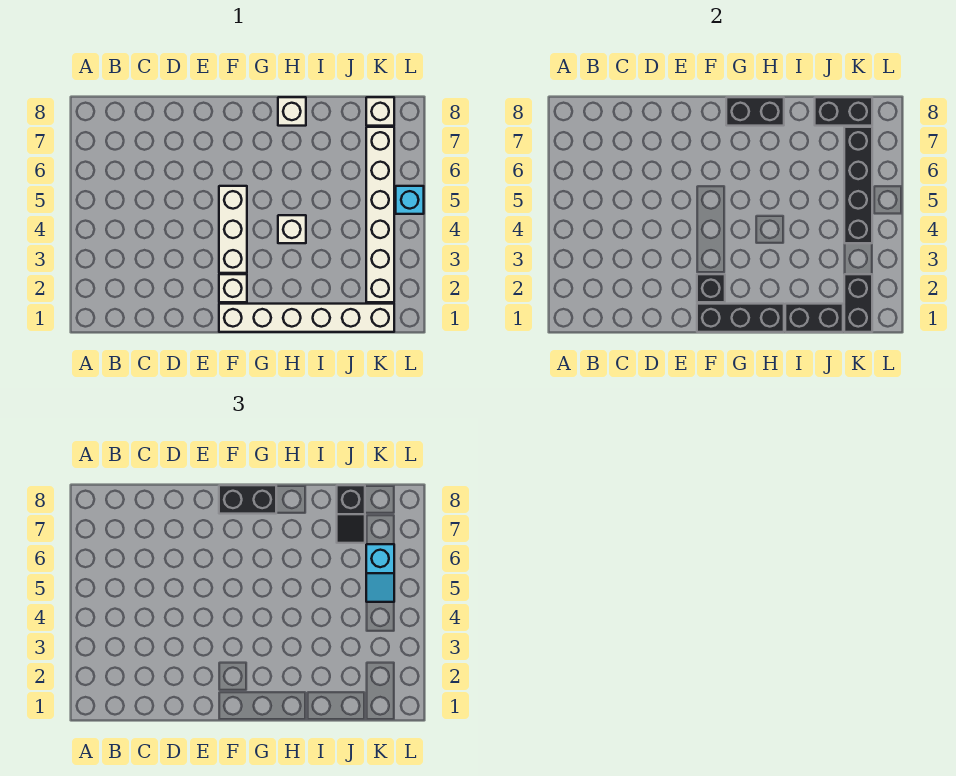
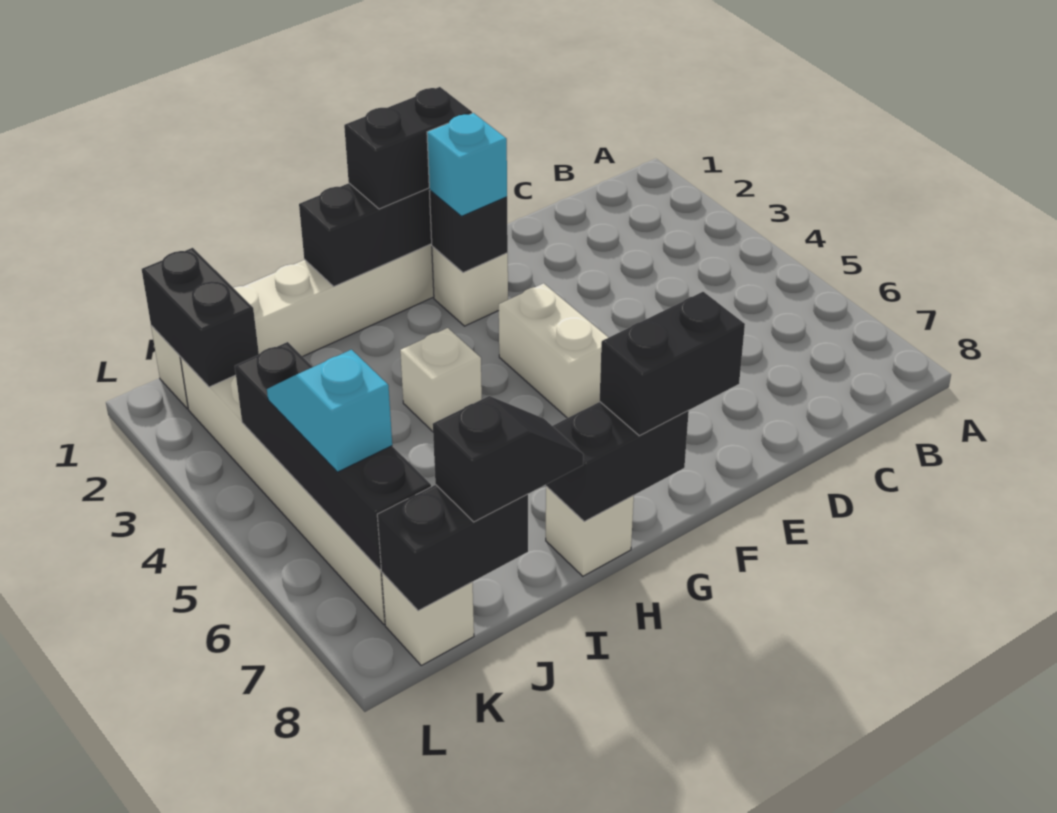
white 1x3 brick [219,186,247,273] -> white 1x2 brick [499,283,608,418]
black 1x2 brick [785,304,843,332] -> black 1x2 brick moved to [344,87,472,209]
black 1x2 slope [337,485,365,543] -> black 1x2 slope turned to [433,396,583,522]
cyan 1x1 brick [396,186,424,214] -> cyan 1x1 brick moved to [427,113,507,216]

